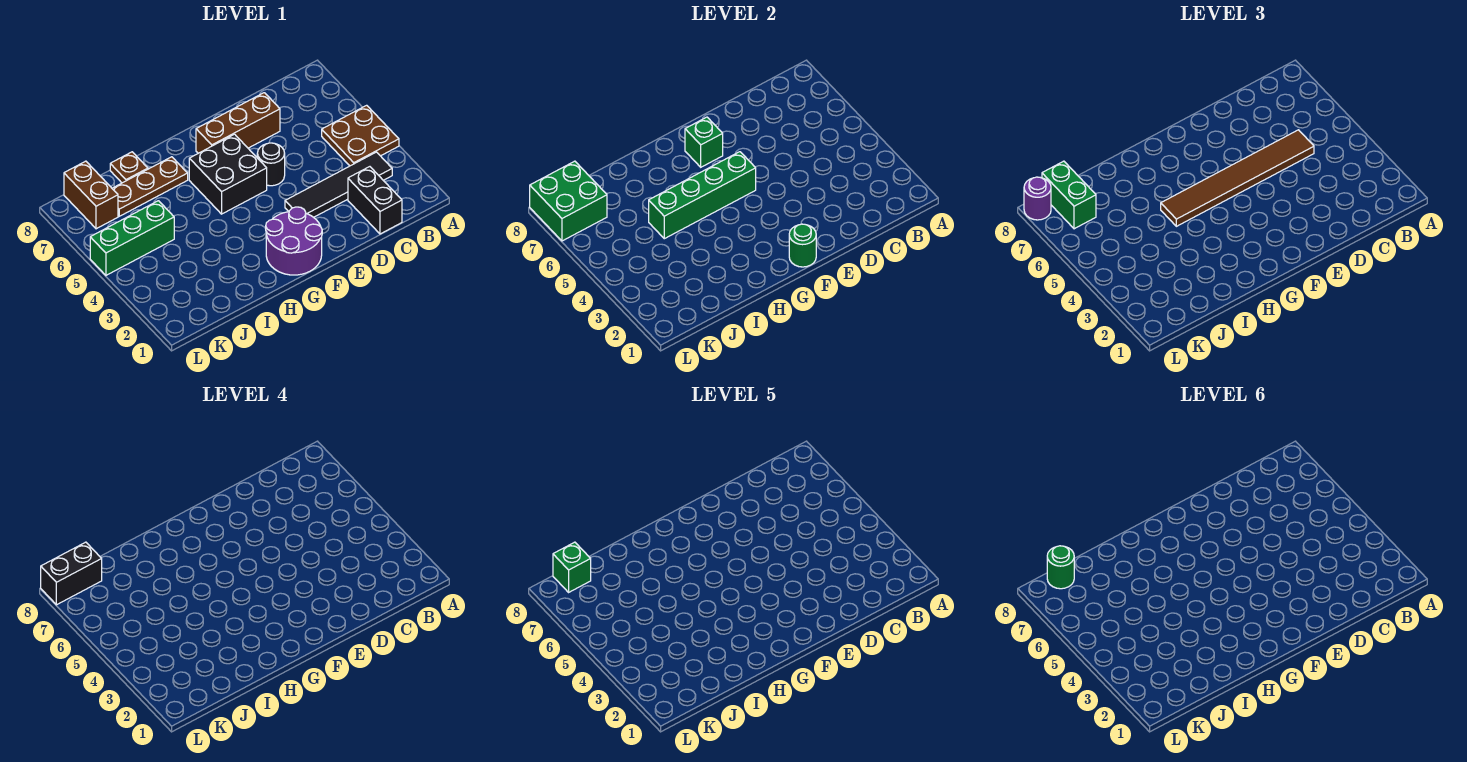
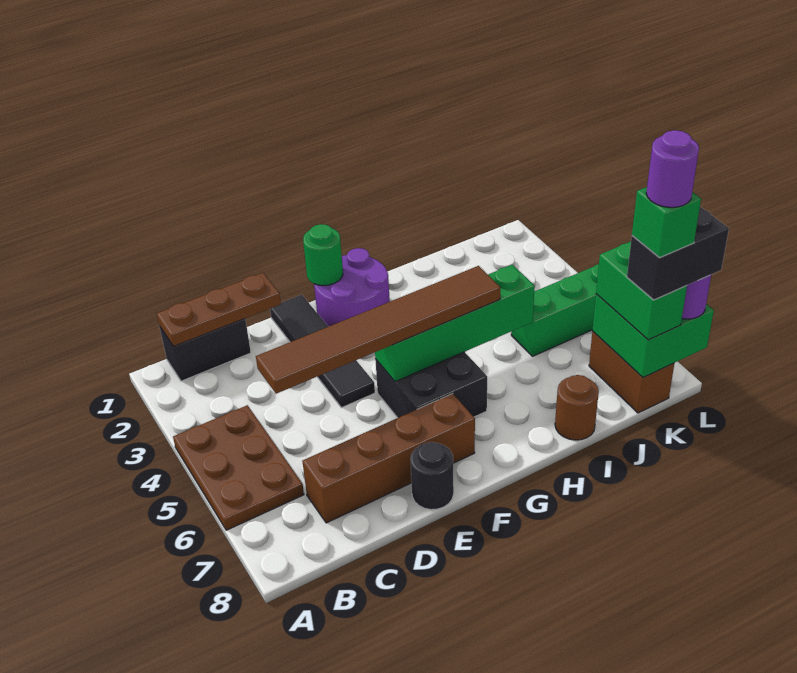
brown 2x2 plate [322,105,399,166] -> brown 2x3 plate [173,405,304,530]
black 1x4 tile [285,152,392,217] -> black 1x4 tile turned to [270,295,375,408]
black 1x2 brick [348,167,402,234] -> black 1x2 brick turned to [159,319,251,381]
brown 1x3 brick [196,93,280,153] -> brown 1x4 brick [302,394,475,523]
black 1x1 round brick [257,143,285,186] -> black 1x1 round brick moved to [411,442,454,510]
green 1x1 brick [685,117,723,167] -> none
brown 1x3 plate [112,157,188,216] -> brown 1x3 plate moved to [157,273,281,347]
brown 1x1 plate [110,152,148,183] -> brown 1x1 round brick [555,375,599,440]
green 1x1 round brick [1047,546,1074,589] -> purple 1x1 round brick [646,130,699,207]

